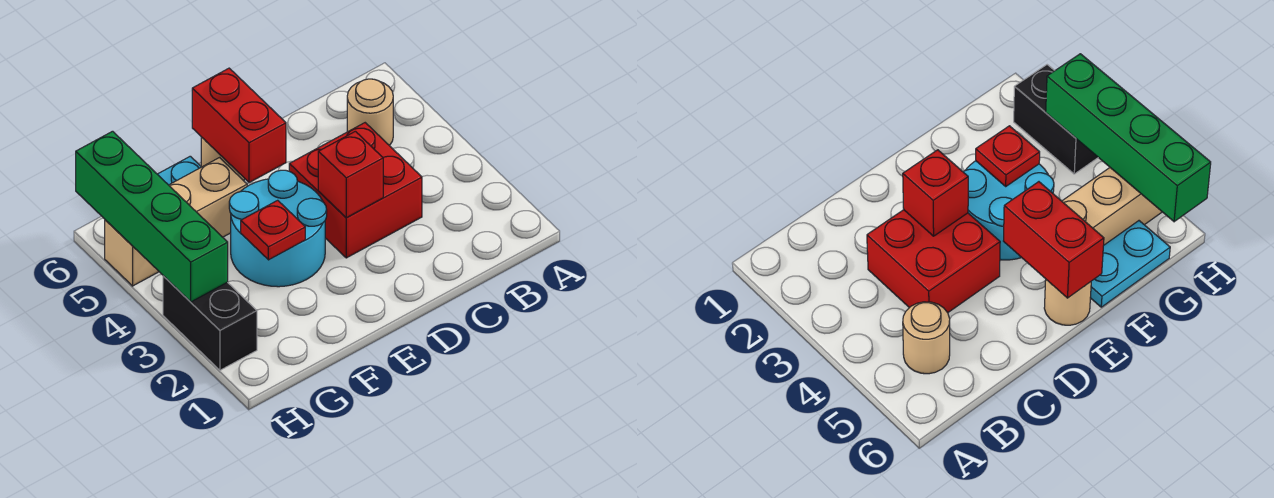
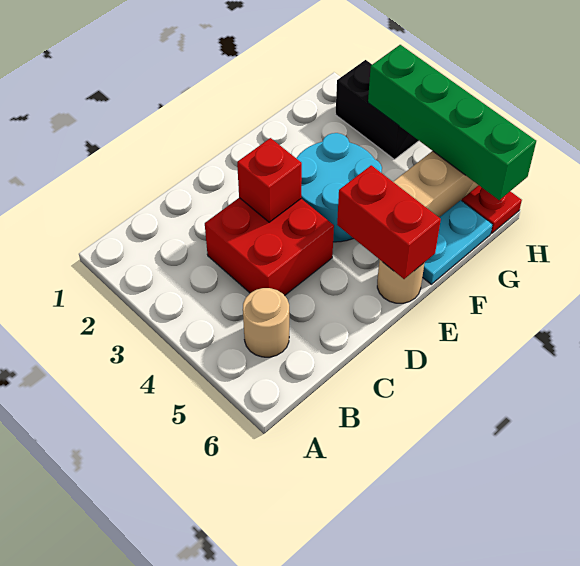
red 1x1 plate [241,200,305,260] -> red 1x1 plate moved to [462,185,522,234]

